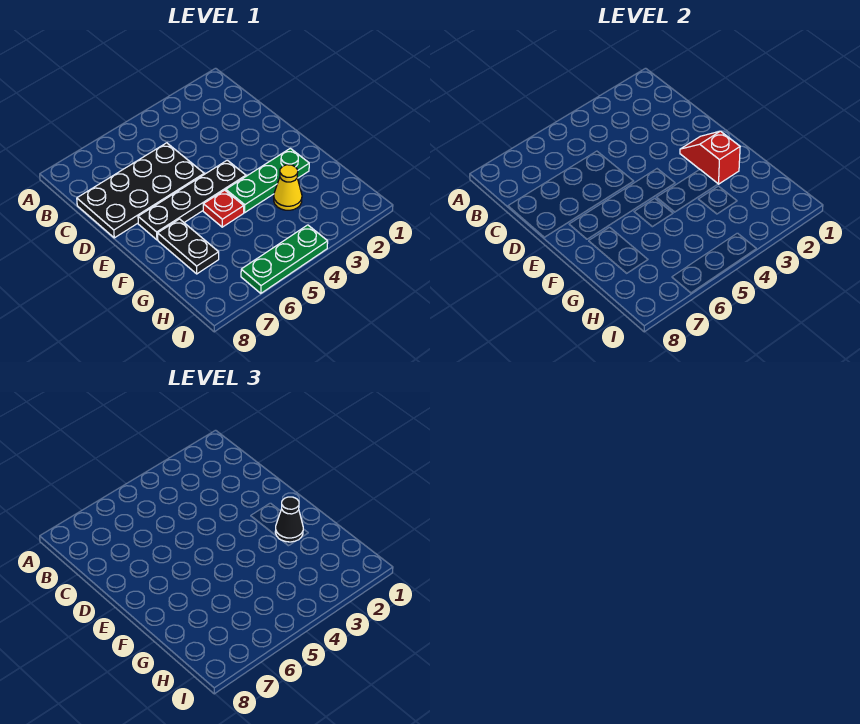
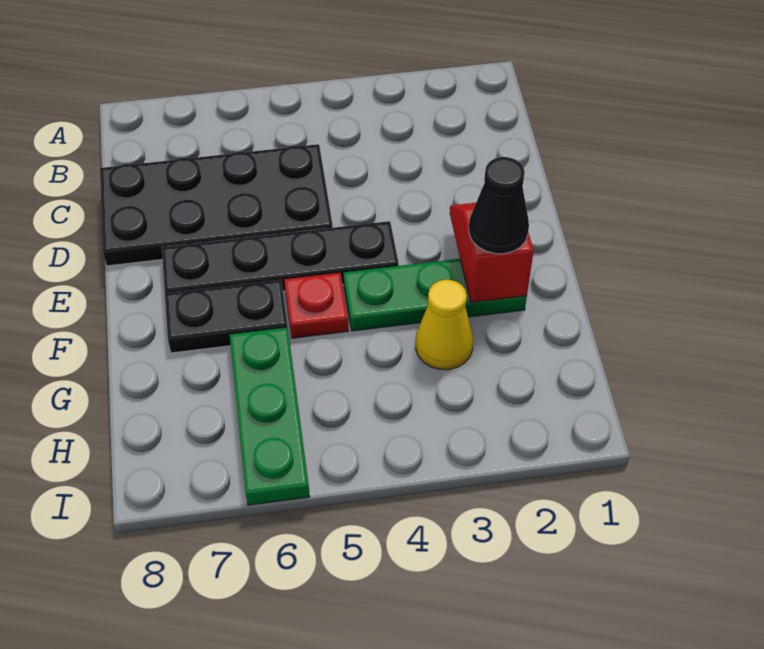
black 1x2 plate [158,219,219,274] -> black 1x2 plate turned to [165,280,288,353]
green 1x3 plate [241,225,328,293] -> green 1x3 plate turned to [230,327,310,505]

